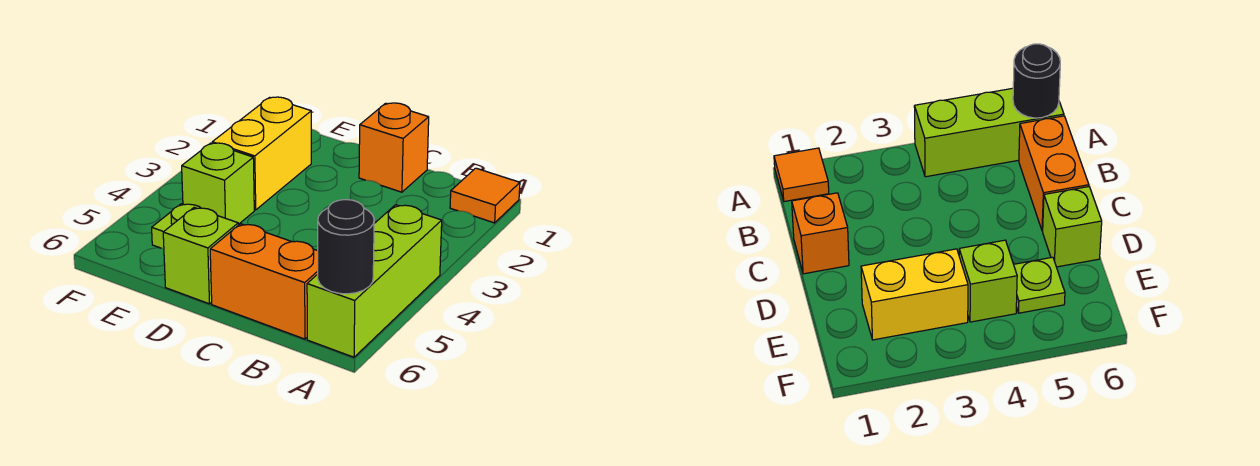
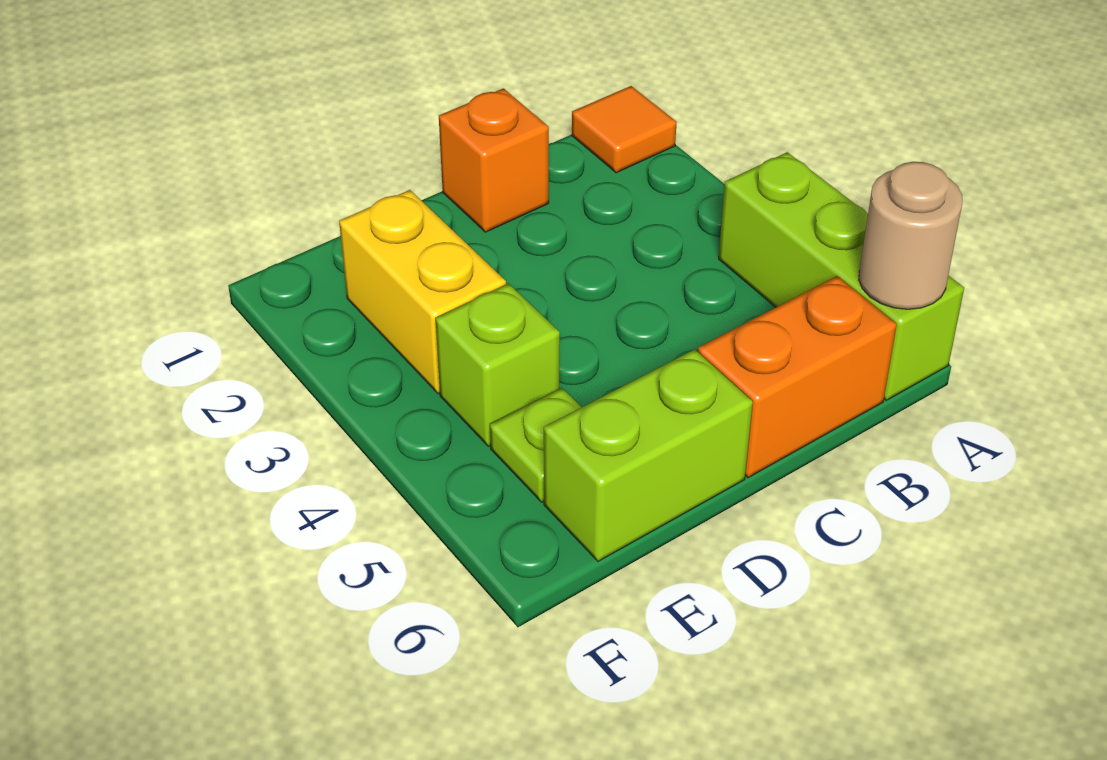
black 1x1 round brick [318,200,374,294] -> tan 1x1 round brick [859,162,962,309]
lime 1x1 brick [163,208,238,304] -> lime 1x2 brick [544,349,753,561]

